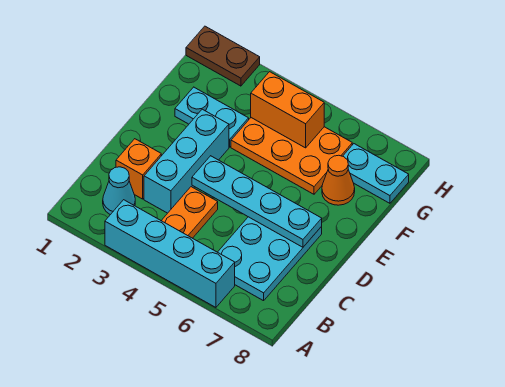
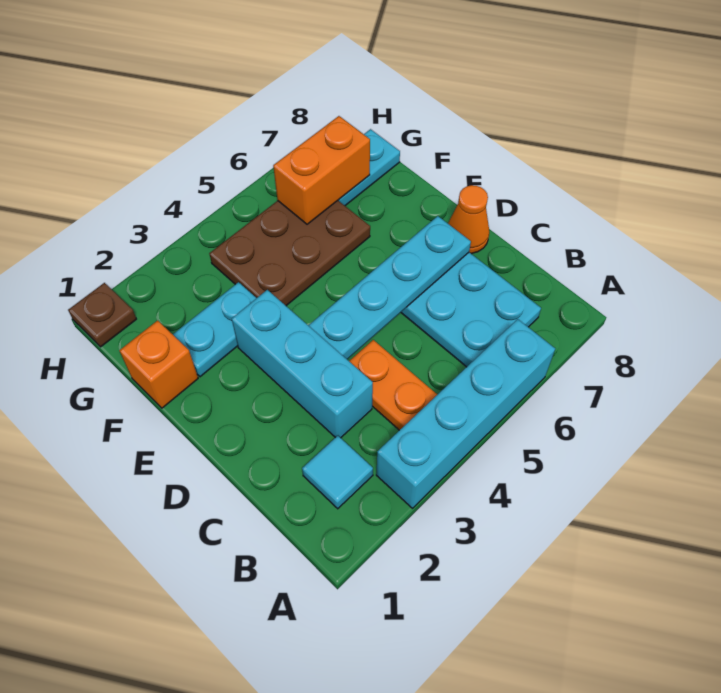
cyan 1x1 cone [103,167,135,215] -> cyan 1x1 tile [302,436,373,509]
orange 1x1 brick [116,139,161,199] -> orange 1x1 brick moved to [119,321,198,408]
orange 2x3 plate [231,118,352,194] -> brown 2x3 plate [209,201,370,306]
orange 1x1 cone [322,155,355,205] -> orange 1x1 cone moved to [448,185,489,254]
orange 1x2 brick [251,72,324,148] -> orange 1x2 brick moved to [273,116,370,224]
brown 1x2 plate [186,26,260,86] -> brown 1x1 plate [68,283,136,347]

